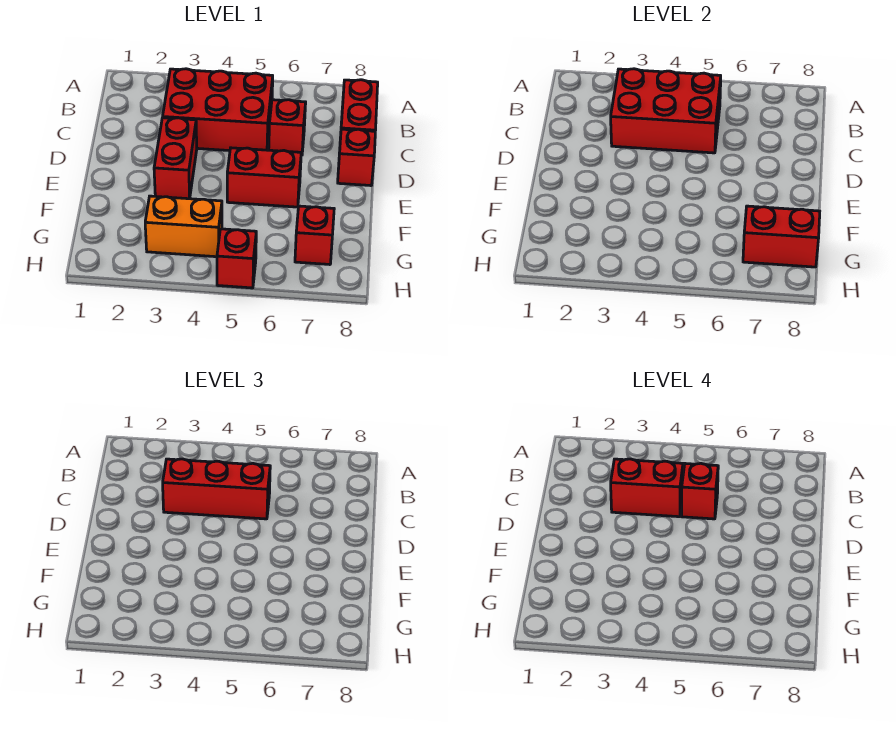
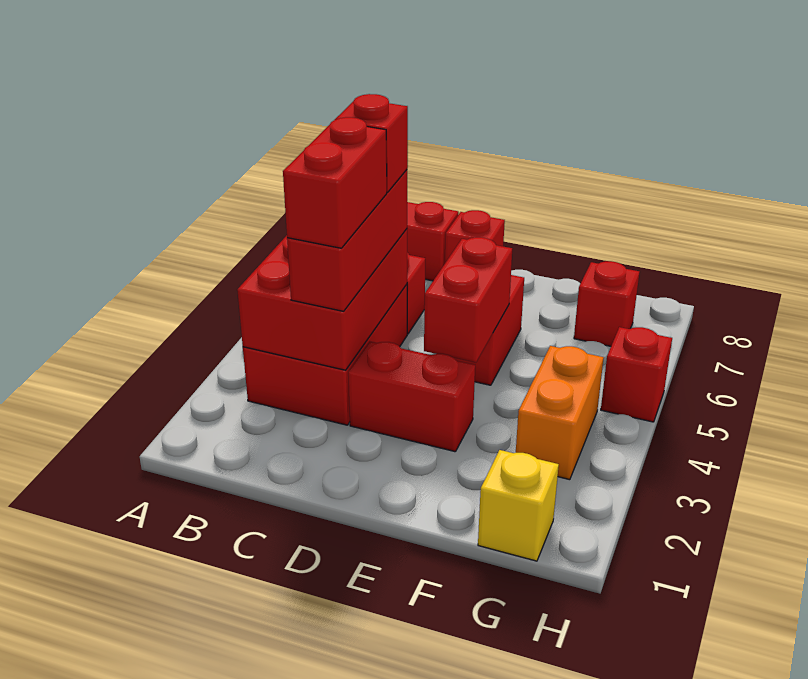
none -> yellow 1x1 brick [478,450,559,561]
red 1x2 brick [743,206,820,267] -> red 1x2 brick moved to [424,237,512,362]

